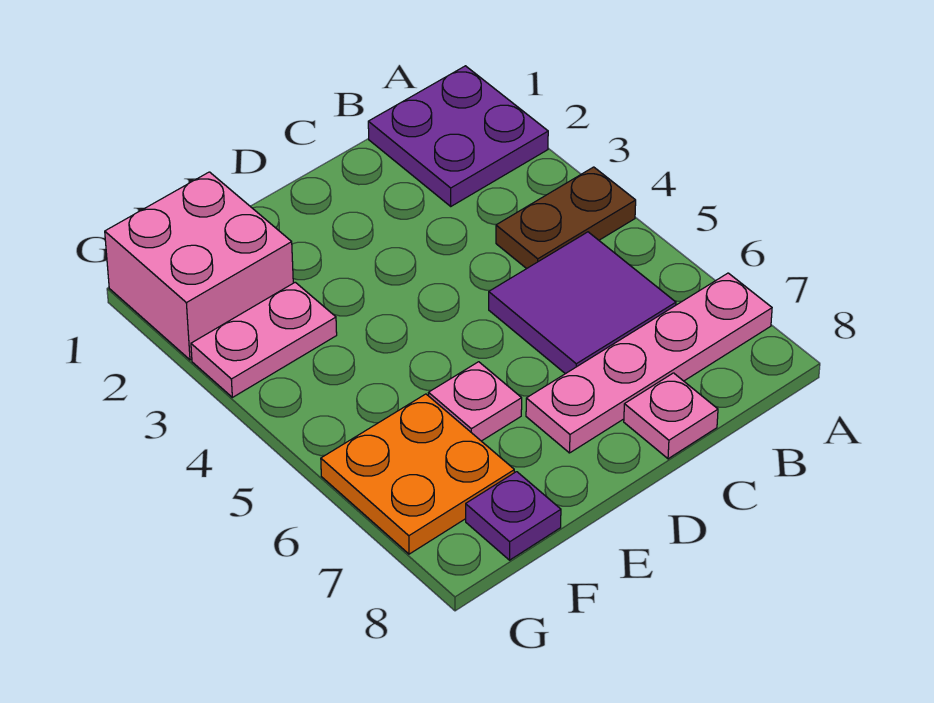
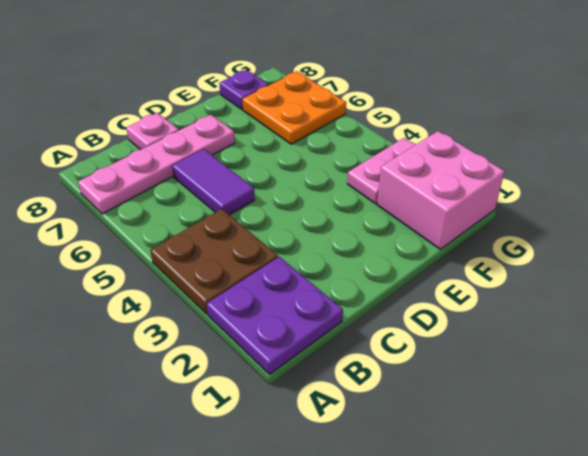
brown 1x2 plate [496,167,636,269] -> brown 2x2 plate [150,209,278,314]
purple 2x2 tile [489,232,676,374] -> purple 1x2 tile [172,149,255,215]
pink 1x1 plate [429,362,522,441] -> none

